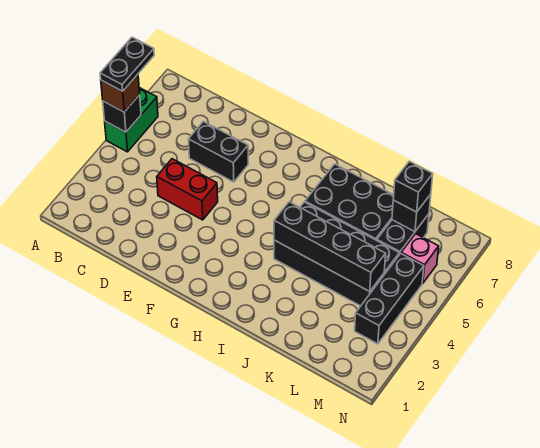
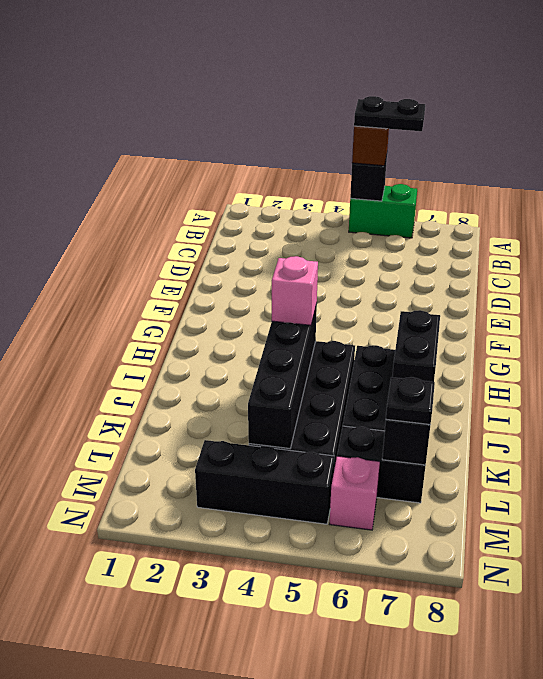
red 1x2 brick [157,159,218,220] -> none
black 1x2 brick [188,121,248,182] -> black 1x2 brick moved to [392,310,440,382]
none -> pink 1x1 brick [272,256,318,325]
black 1x1 brick [393,161,433,212] -> black 1x1 plate [386,377,435,425]

